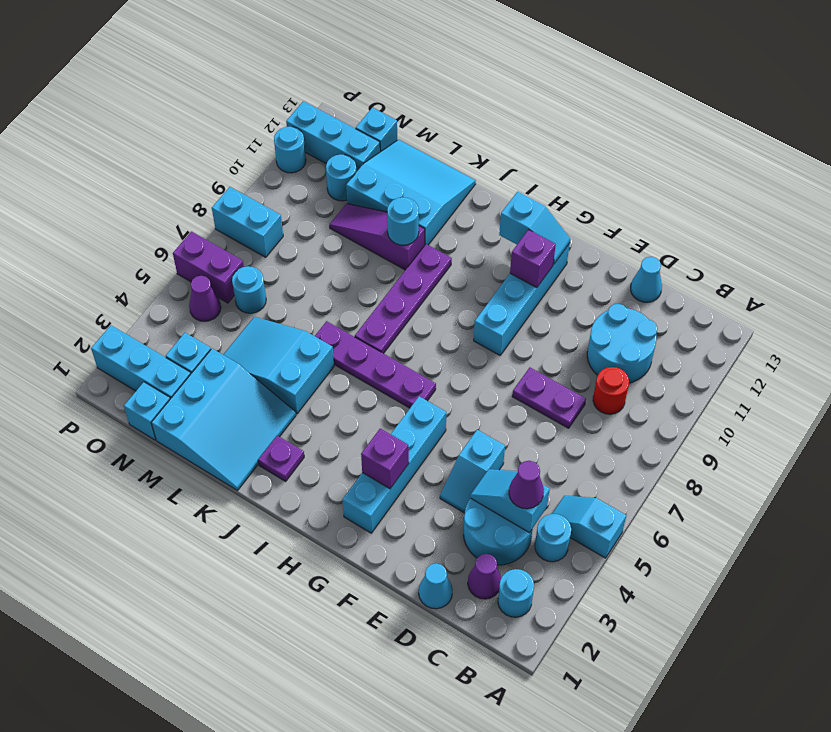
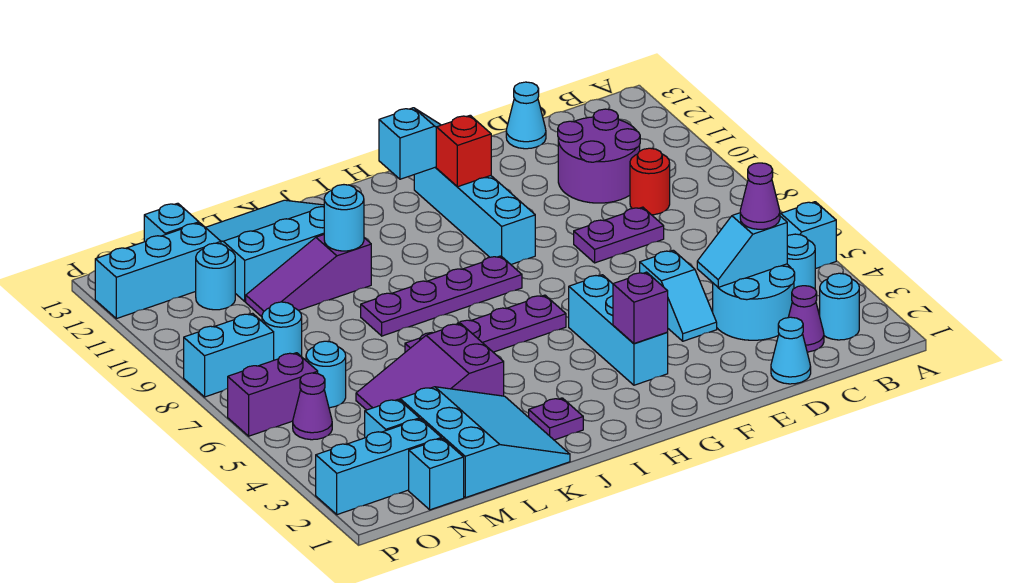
cyan 2x2 round brick [587,304,657,383] -> purple 2x2 round brick [558,109,640,203]
cyan 1x4 brick [342,396,446,533] -> cyan 1x3 brick [569,275,668,385]
purple 1x1 brick [510,230,556,288] -> red 1x1 brick [436,115,491,187]
purple 1x4 plate [355,244,452,354] -> purple 1x4 plate turned to [361,256,522,336]
cyan 2x3 slope [223,317,334,414] -> purple 2x3 slope [356,324,504,410]
cyan 1x1 round brick [274,127,306,173] -> cyan 1x1 round brick moved to [262,302,302,360]

